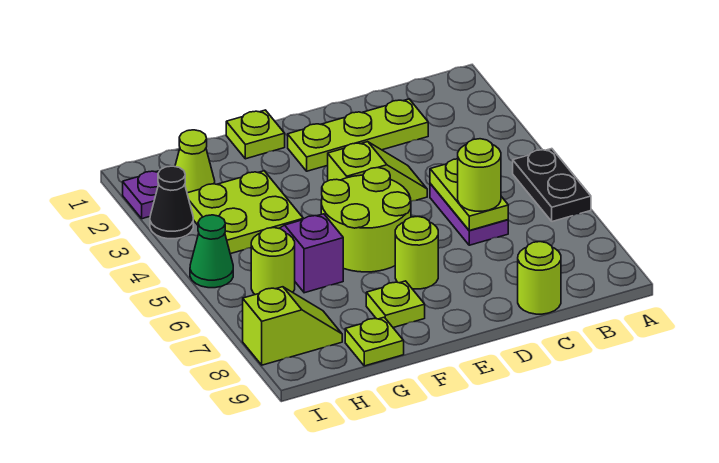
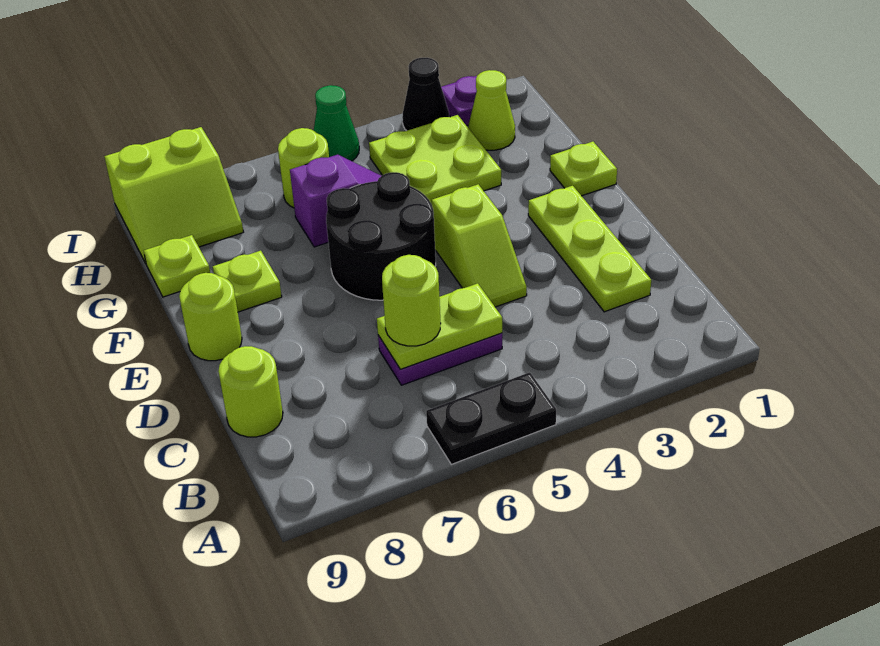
lime 2x2 round brick [321,168,411,272] -> black 2x2 round brick [326,172,436,300]
lime 1x1 round brick [395,216,438,289] -> lime 1x1 round brick moved to [179,273,242,361]
lime 1x2 slope [243,287,342,365] -> lime 2x2 slope [104,127,243,263]

